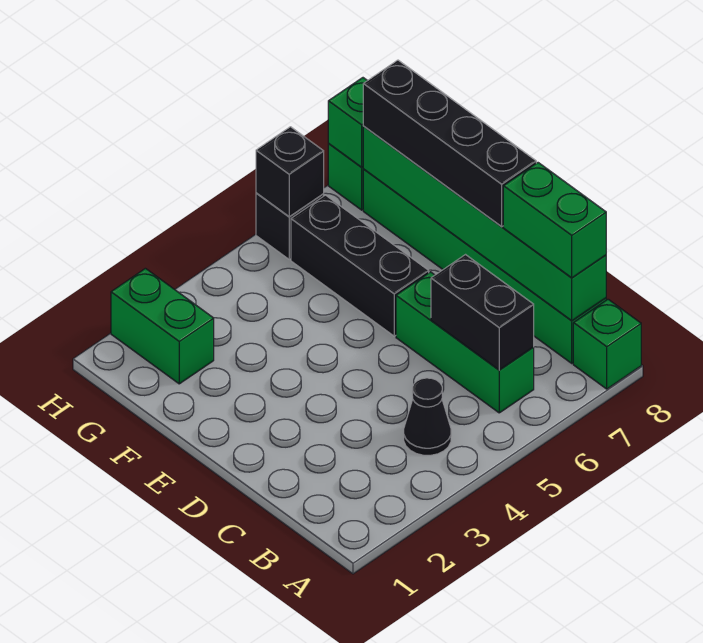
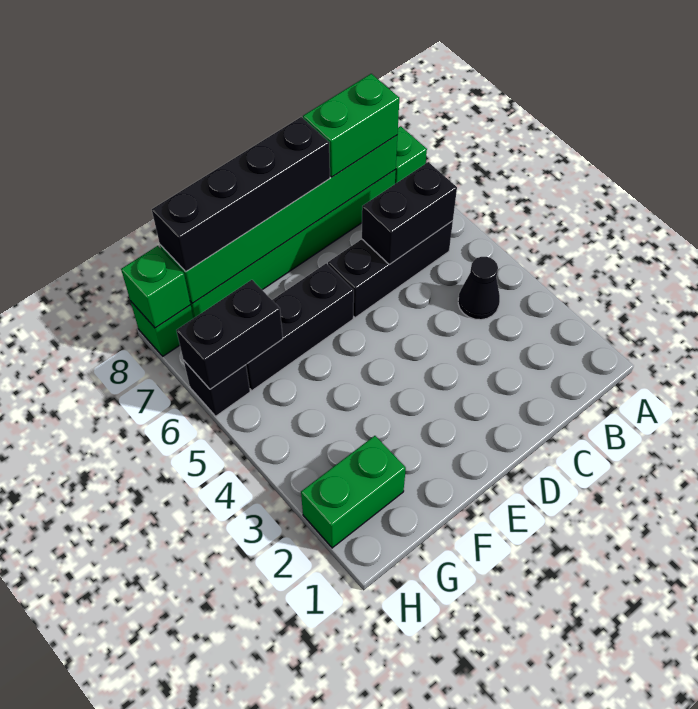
green 1x3 brick [396,272,534,413] -> black 1x3 brick [328,221,453,318]
black 1x1 brick [256,127,324,217] -> black 1x2 brick [176,280,283,389]

